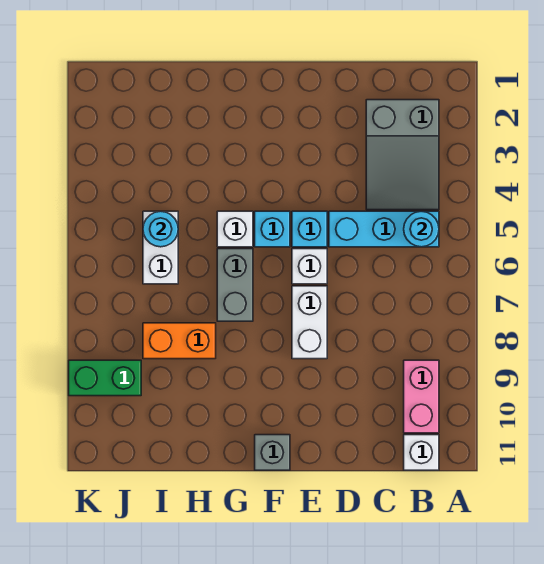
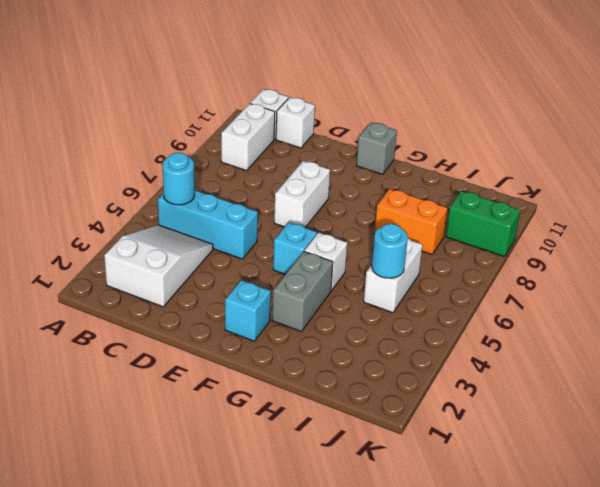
grey 2x3 slope [366,100,439,210] -> white 2x3 slope [104,225,213,307]
pink 1x2 brick [404,360,439,433] -> white 1x2 brick [221,104,275,171]
cyan 1x1 brick [292,211,327,247] -> cyan 1x1 brick moved to [225,280,271,341]
white 1x1 brick [292,249,327,284] -> white 1x1 brick moved to [276,97,315,148]
grey 1x2 brick [217,249,253,321] -> grey 1x2 brick moved to [272,252,333,332]

